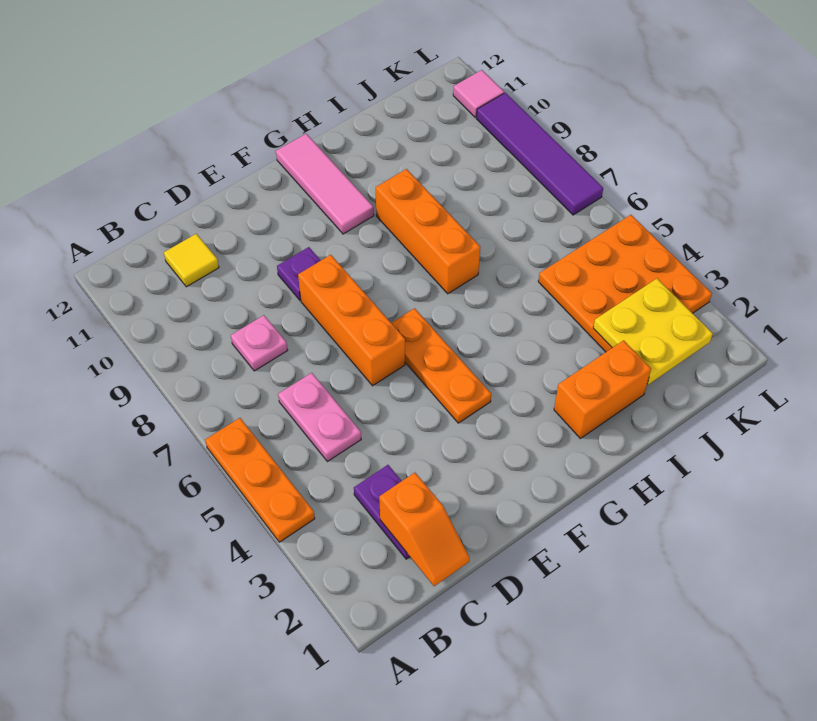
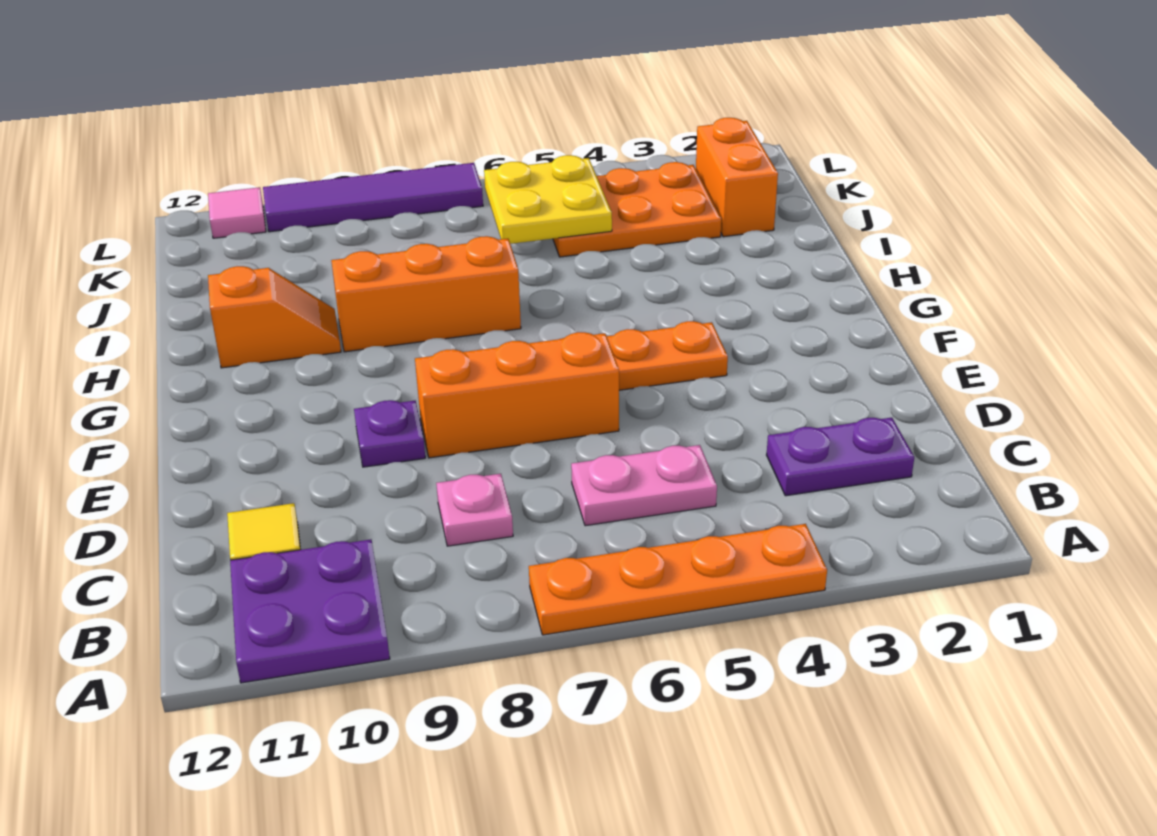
orange 1x3 plate [205,418,315,542] -> orange 1x4 plate [529,524,827,635]
none -> purple 2x2 plate [230,539,390,683]
orange 1x2 slope [379,473,469,586] -> orange 1x2 slope moved to [208,266,341,368]
pink 1x3 tile [276,134,374,234] -> none
orange 1x2 brick [554,340,651,438] -> orange 1x2 brick moved to [696,118,778,237]
yellow 2x2 plate [593,279,713,385] -> yellow 2x2 plate moved to [484,155,612,244]
orange 3x3 plate [538,215,712,352] -> orange 2x3 plate [553,162,721,257]

